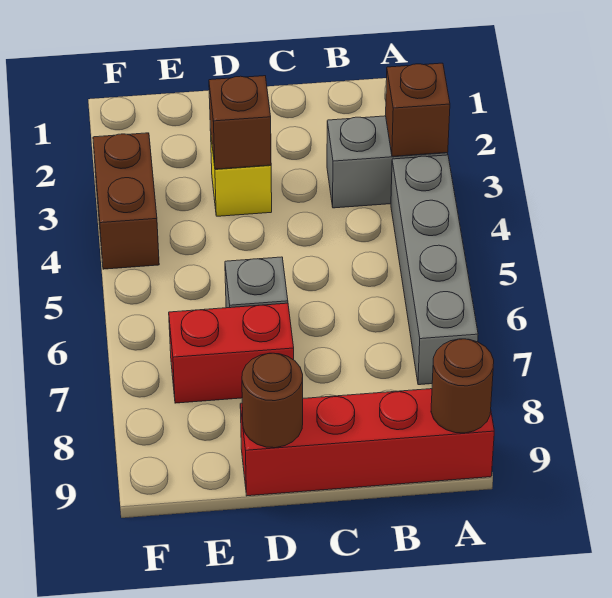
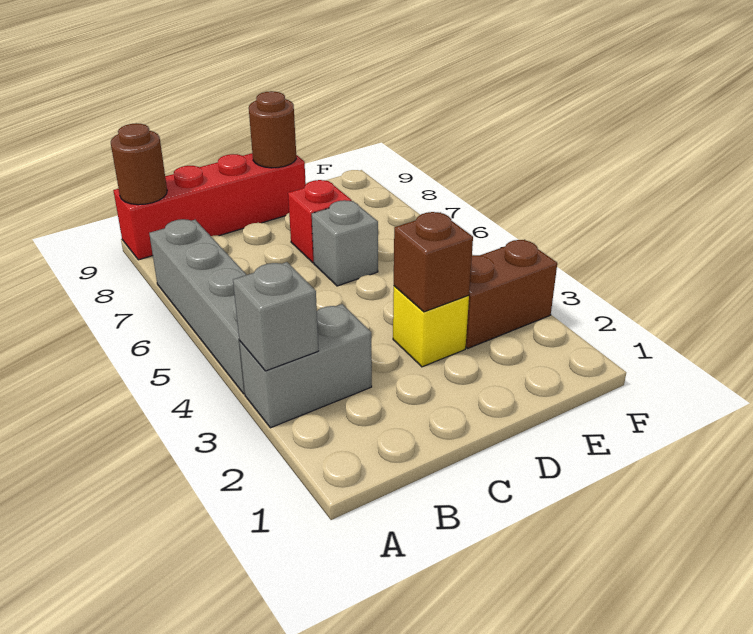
brown 1x1 brick [386,63,450,156] -> grey 1x1 brick [233,262,318,371]
red 1x2 brick [169,303,294,403] -> red 1x1 brick [288,180,352,263]
brown 1x2 brick [93,133,159,269] -> brown 1x2 brick turned to [466,240,557,348]

